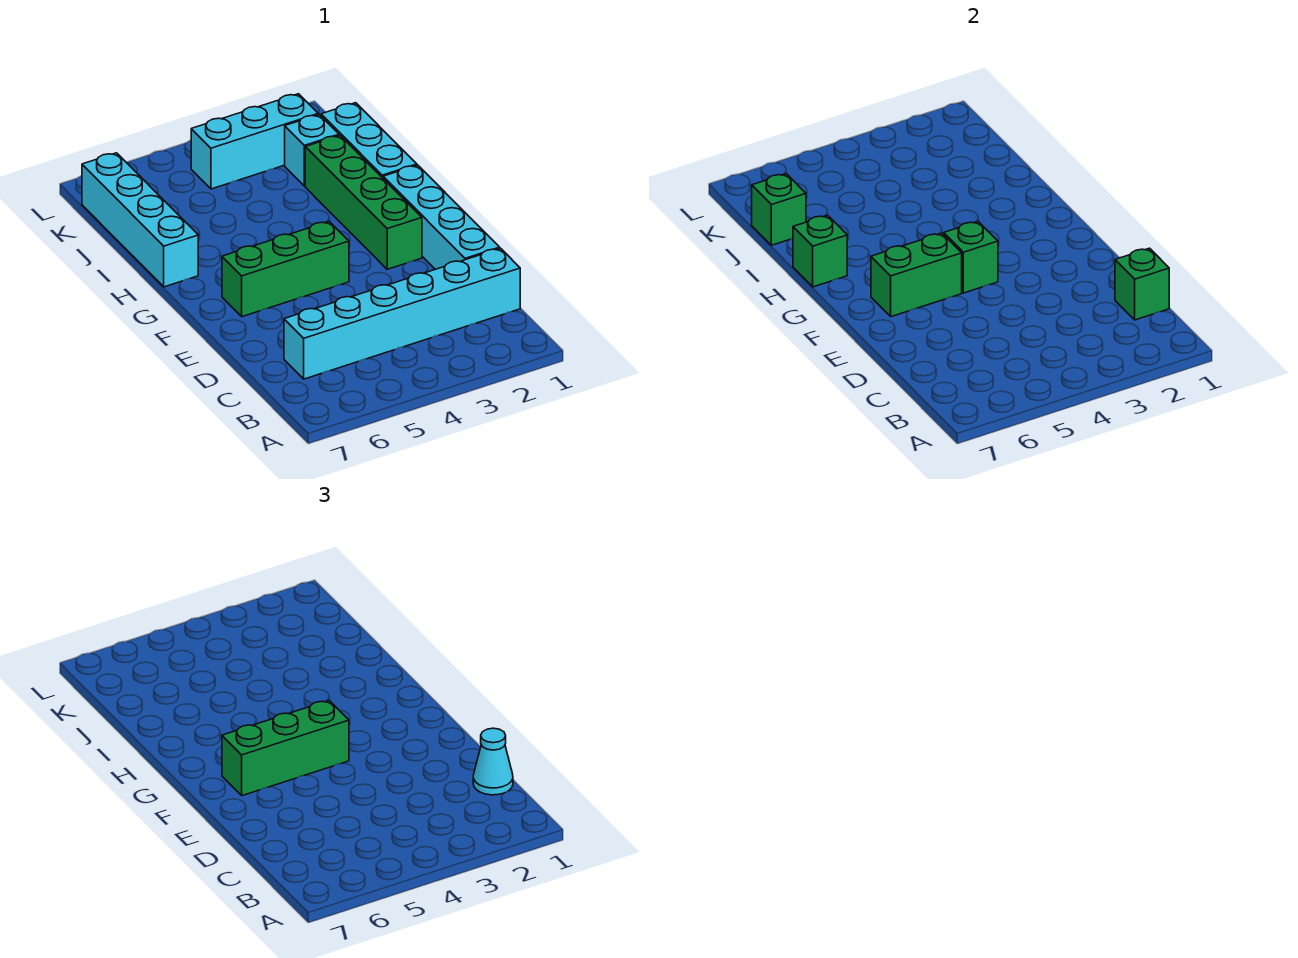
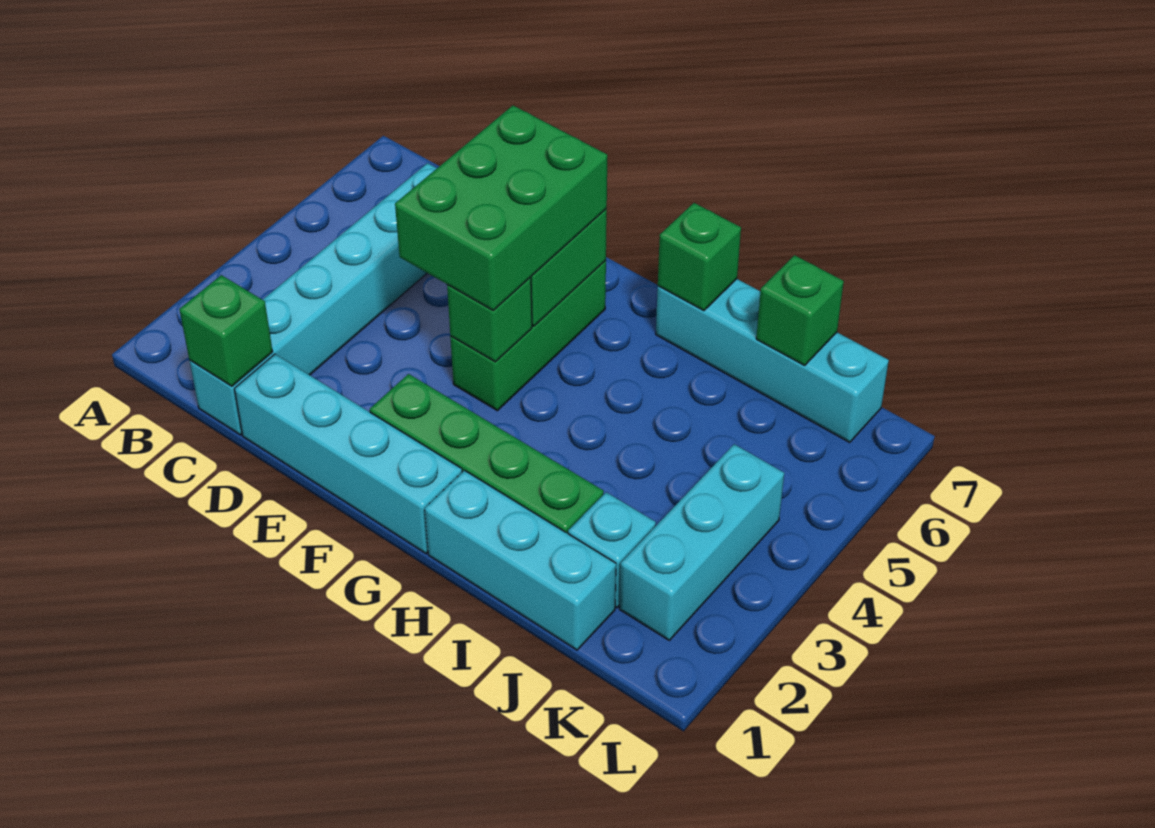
cyan 1x1 cone [473,728,513,795] -> none
green 1x3 brick [222,700,349,796] -> green 2x3 brick [395,106,607,310]

